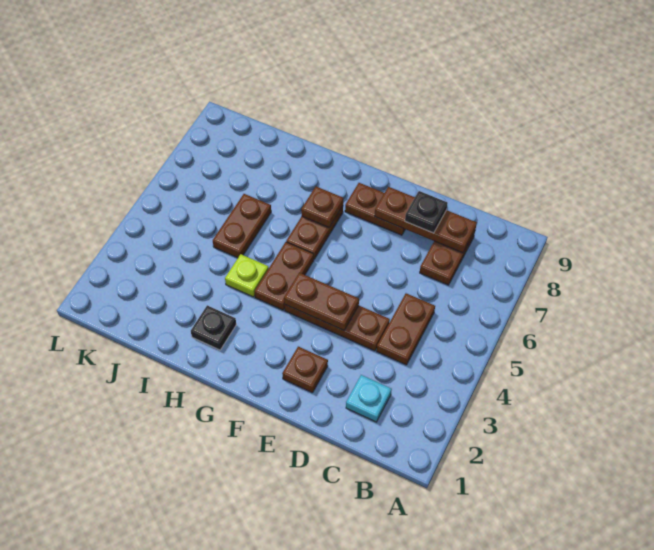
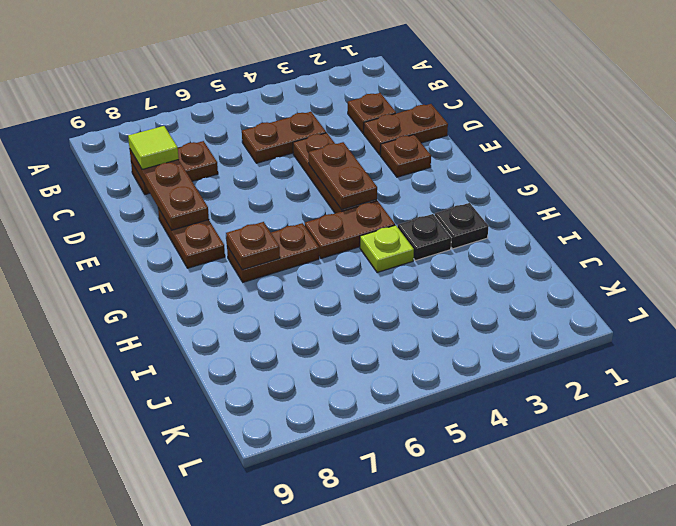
cyan 1x1 plate [346,375,392,422] -> brown 1x1 plate [348,93,396,133]
none -> lime 1x1 tile [128,126,179,169]
black 1x1 plate [405,191,448,233] -> black 1x1 plate moved to [398,214,451,261]
brown 1x2 plate [213,194,271,258] -> brown 1x2 plate moved to [364,104,448,155]

